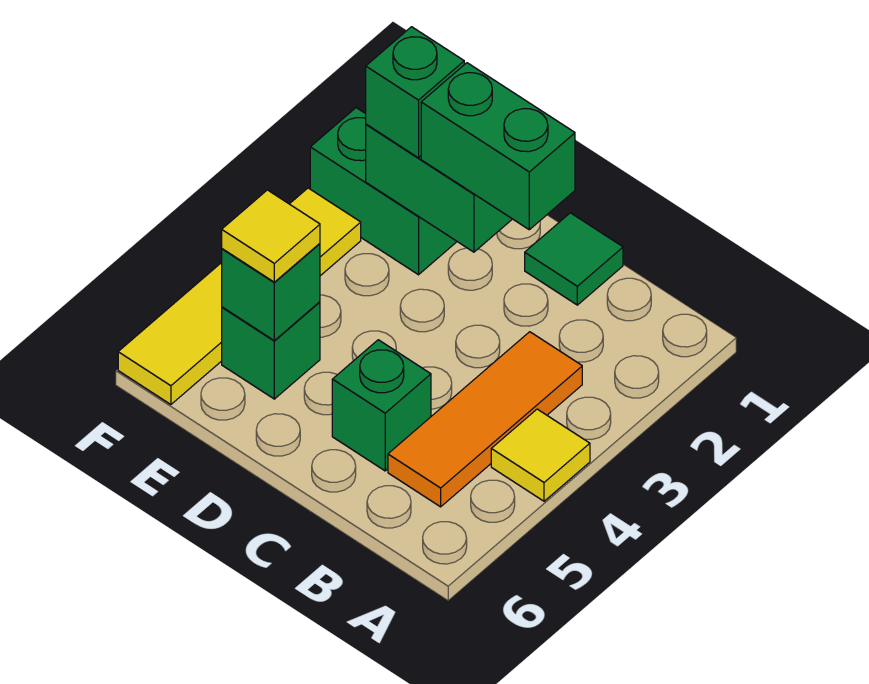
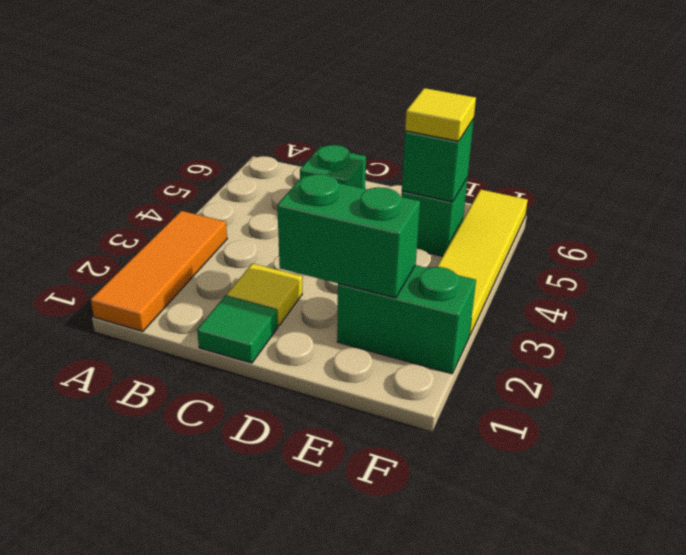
yellow 1x1 tile [491,409,590,501] -> yellow 1x1 tile moved to [227,263,302,326]
orange 1x3 tile [388,332,582,507] -> orange 1x3 tile moved to [91,211,227,331]
green 1x2 brick [421,63,575,230] -> none
green 1x1 brick [366,27,464,158] -> none

